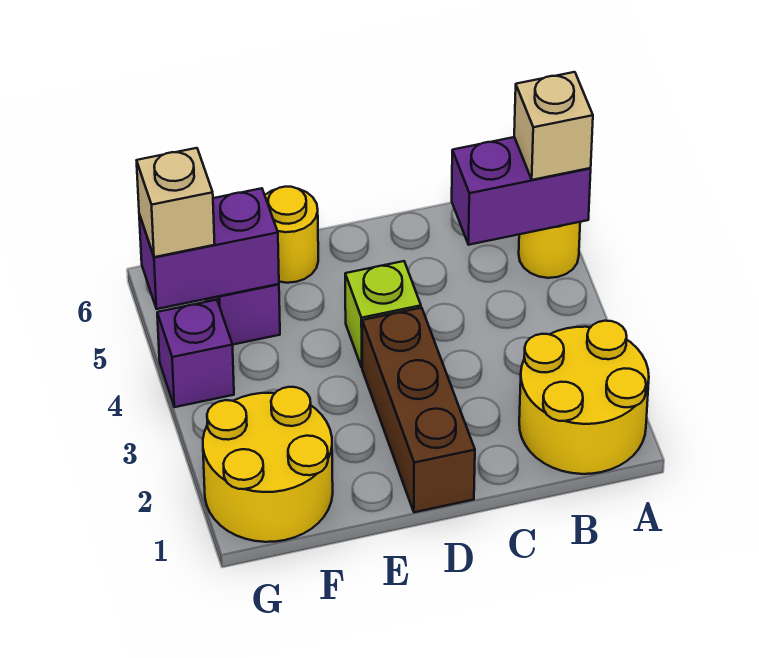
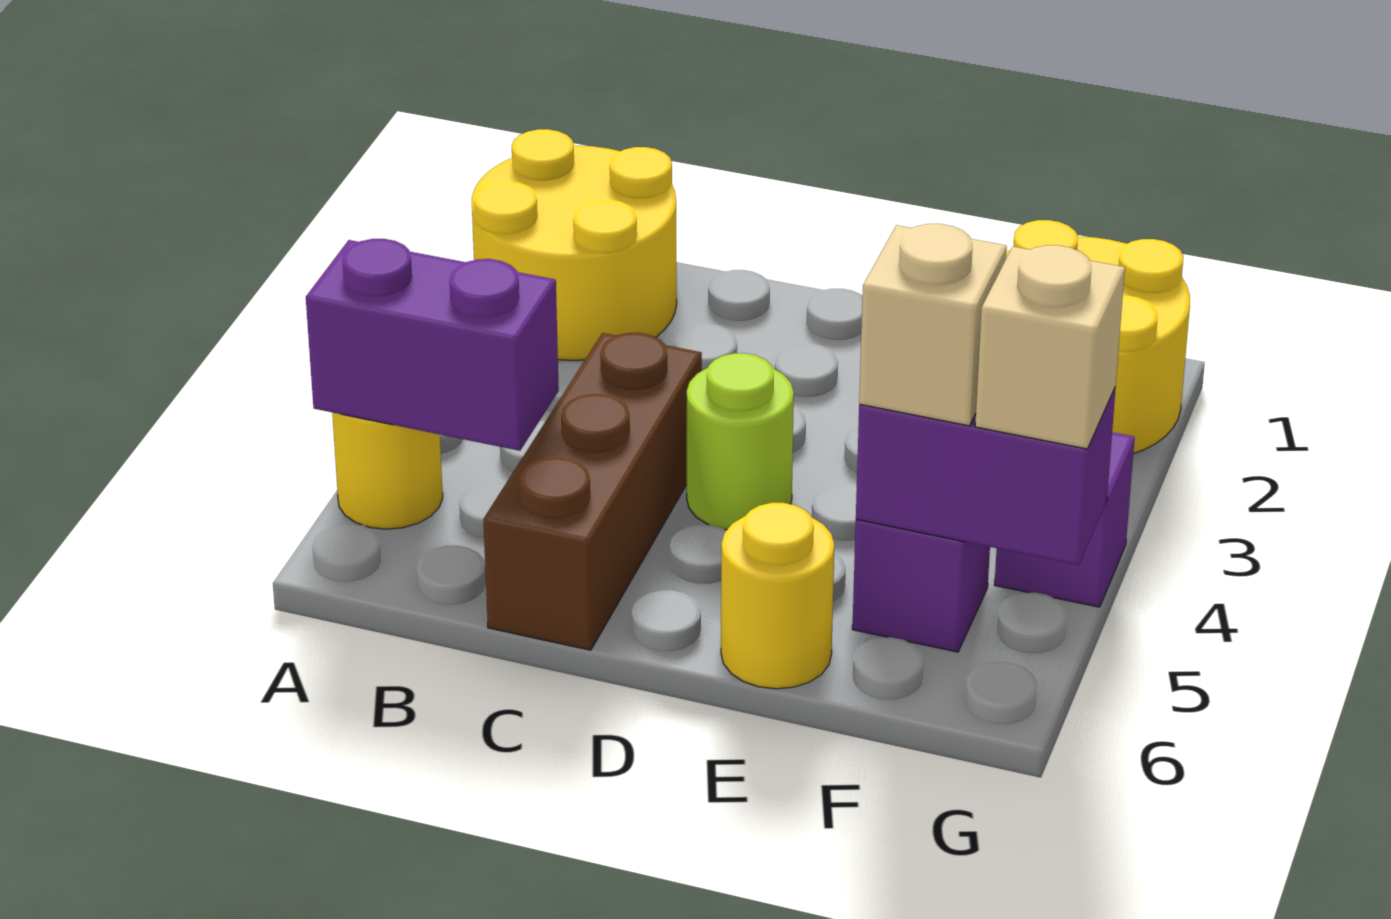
tan 1x1 brick [514,72,593,180] -> tan 1x1 brick moved to [859,224,1007,426]
brown 1x3 brick [362,308,475,512] -> brown 1x3 brick moved to [483,333,702,650]
lime 1x1 brick [345,261,421,367] -> lime 1x1 round brick [687,353,794,530]

